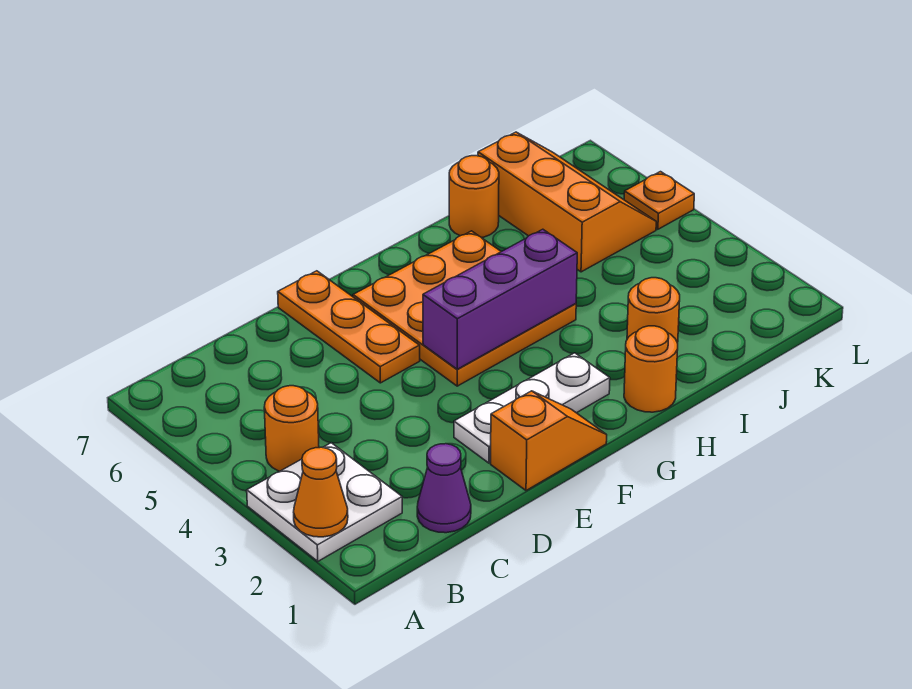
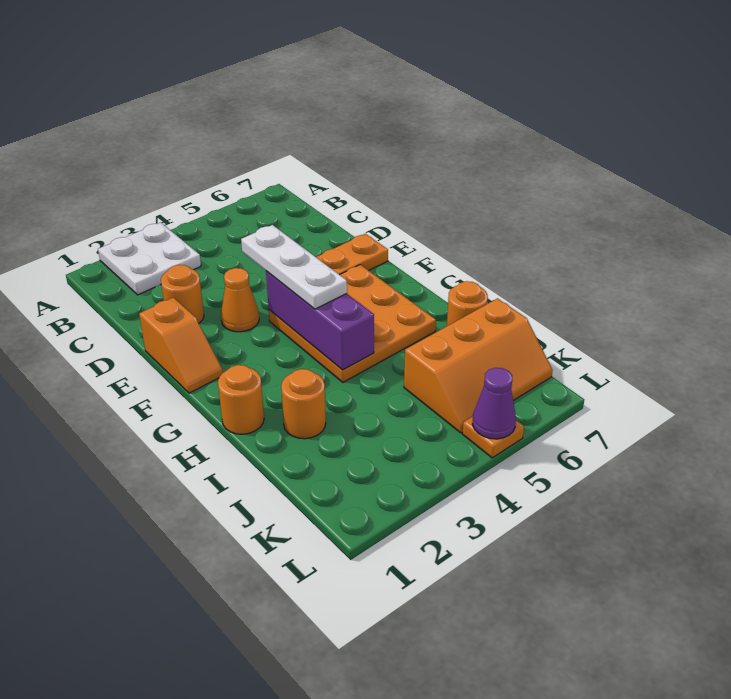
orange 1x1 cone [294,447,348,537] -> orange 1x1 cone moved to [221,268,259,332]
orange 1x1 round brick [264,386,319,471] -> orange 1x1 round brick moved to [161,265,204,323]
purple 1x1 cone [417,444,471,533] -> purple 1x1 cone moved to [472,368,516,439]
white 1x3 plate [454,353,610,463] -> white 1x3 plate moved to [241,225,347,309]

